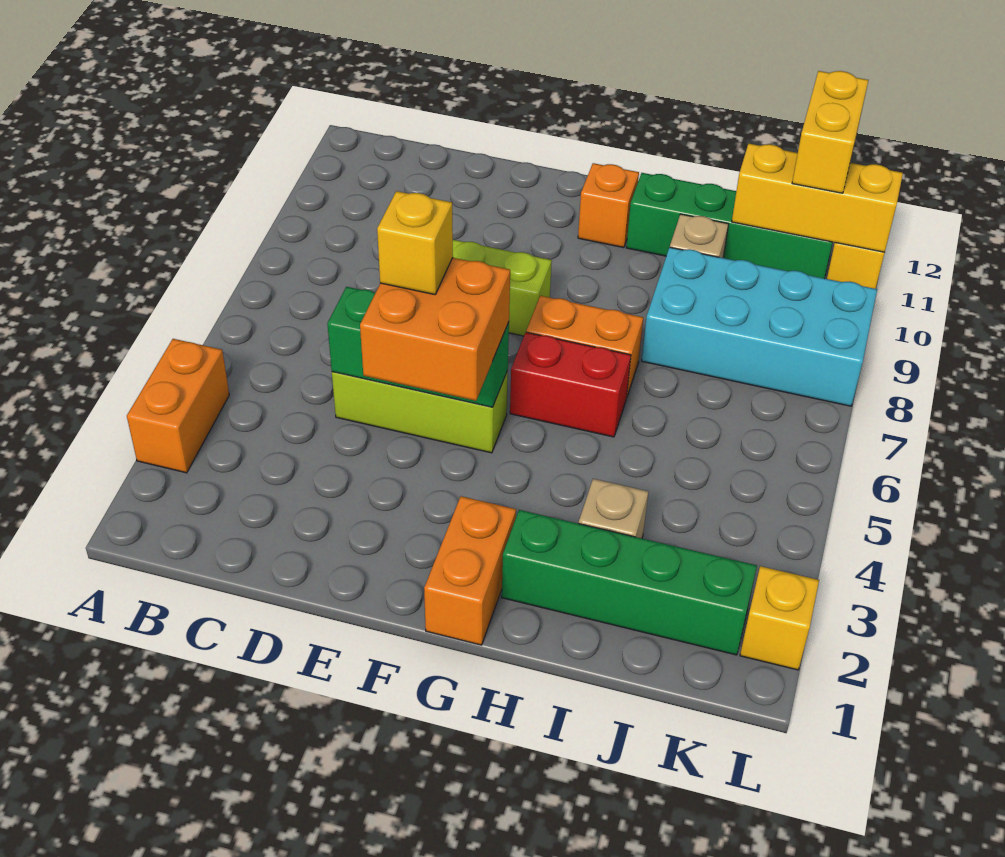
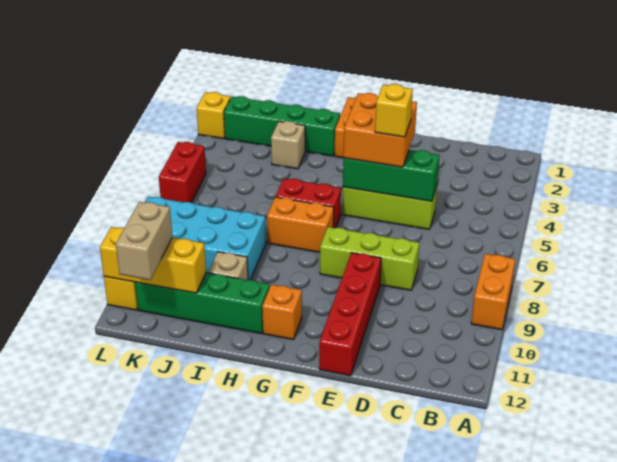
orange 1x2 brick [127,339,229,473] -> orange 1x2 brick moved to [471,254,515,330]
none -> red 1x4 brick [319,253,381,376]
yellow 1x2 brick [792,71,868,193] -> tan 1x2 brick [116,202,172,280]
none -> red 1x2 brick [159,142,206,202]

